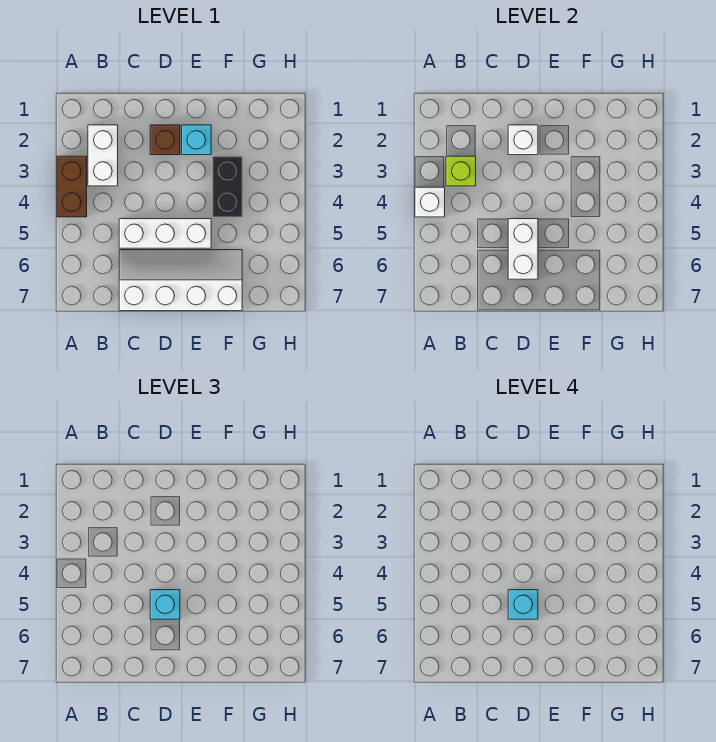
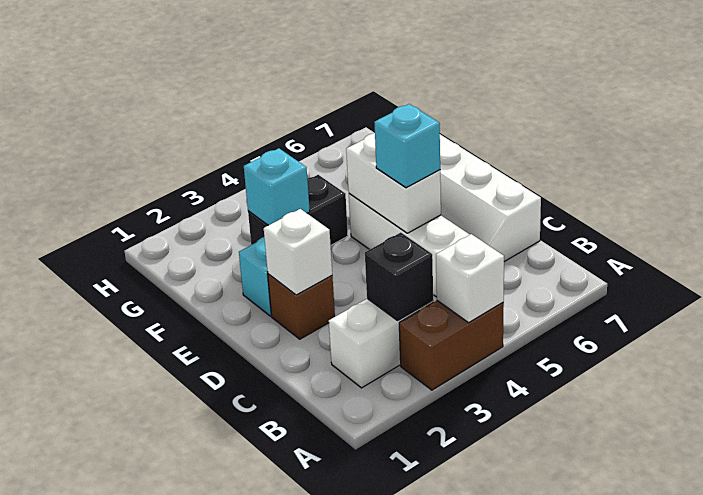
lime 1x1 brick [446,156,476,186] -> black 1x1 brick [365,233,433,320]
white 1x2 brick [508,219,538,279] -> white 1x2 brick turned to [346,133,441,233]
cyan 1x1 brick [508,590,538,619] -> cyan 1x1 brick moved to [244,148,310,225]

